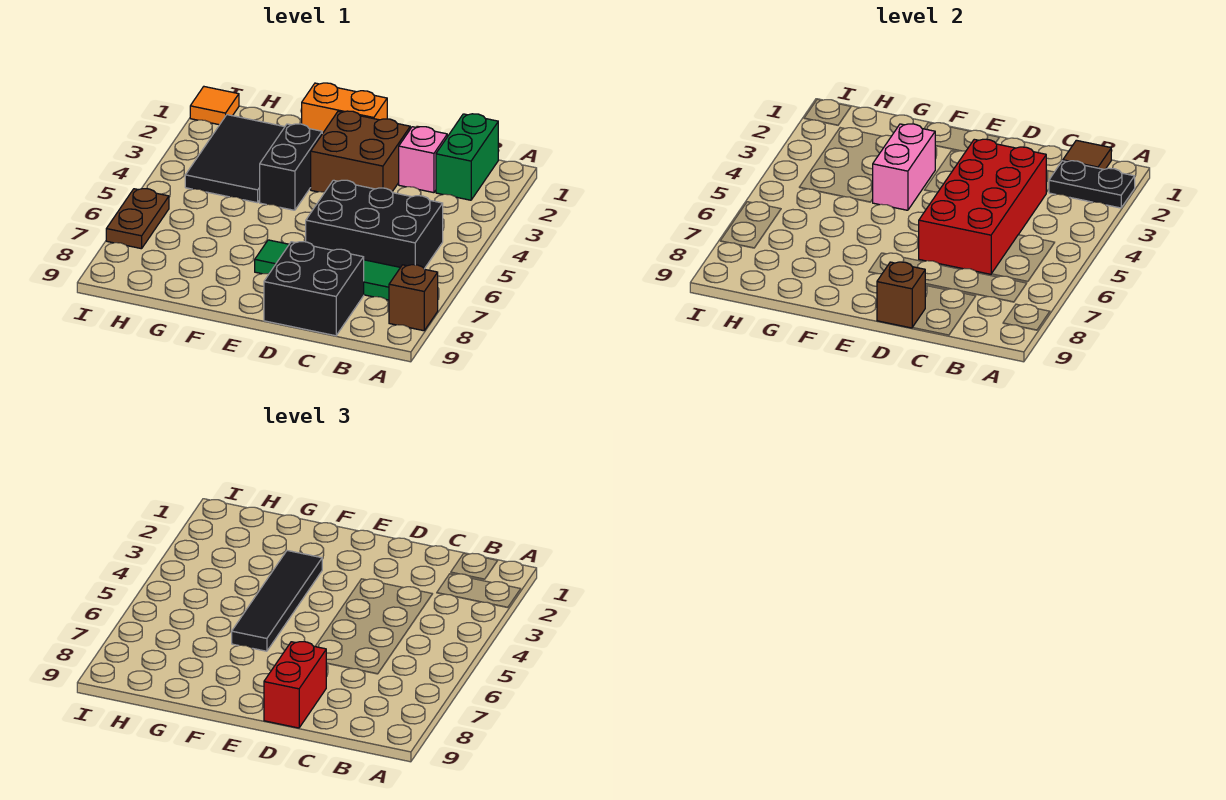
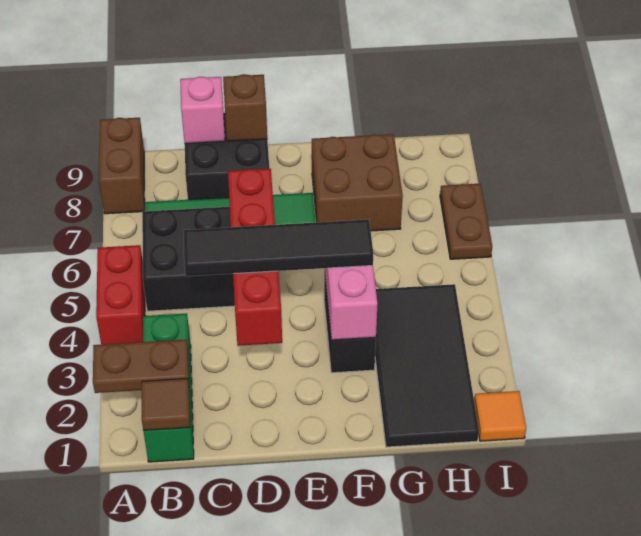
black 1x2 plate [1049,161,1135,208] -> brown 1x2 plate [93,340,189,393]
brown 1x1 brick [389,265,438,331] -> brown 1x2 brick [99,118,145,214]
green 1x2 brick [436,114,498,200] -> green 1x3 brick [143,313,194,462]
pink 1x1 brick [399,127,447,193] -> pink 1x1 brick moved to [180,77,225,144]
red 2x4 brick [919,139,1046,274] -> red 1x4 brick [228,169,282,346]
brown 2x2 brick [311,111,410,192] -> brown 2x2 brick moved to [312,134,403,231]
red 1x2 brick [264,642,326,728] -> red 1x2 brick moved to [96,245,145,345]
orange 1x2 brick [302,83,387,134] -> none
black 1x4 tile [232,551,322,651] -> black 1x4 tile turned to [183,220,373,276]
black 2x3 tile [185,115,284,203] -> black 2x4 tile [375,284,479,447]

